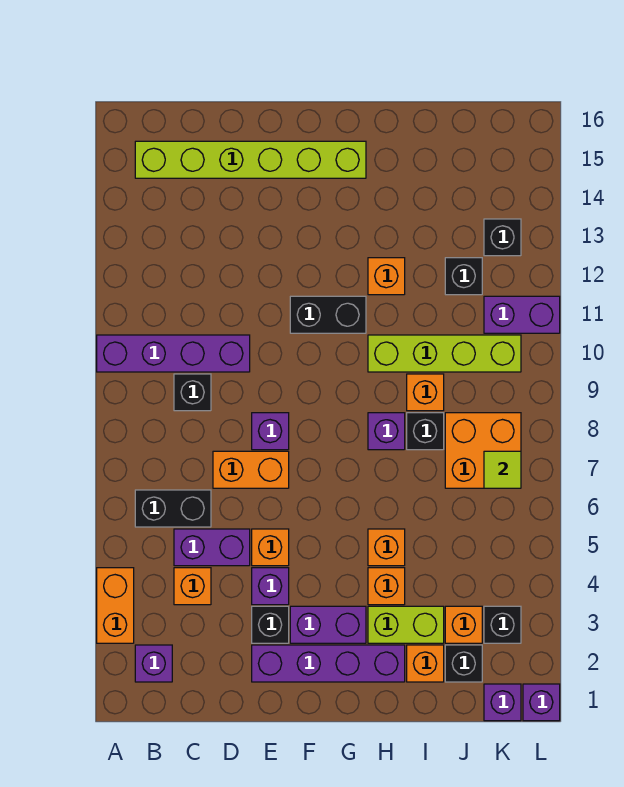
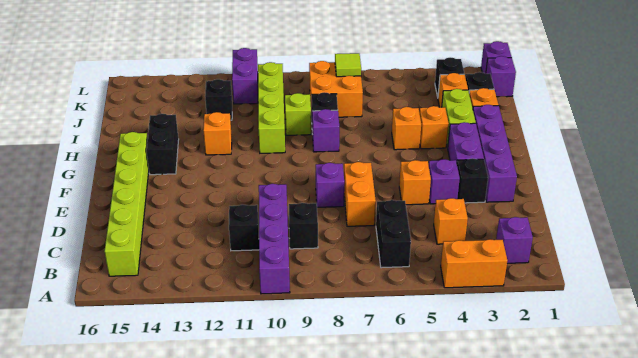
purple 1x2 brick [174,529,250,566] -> none
black 1x2 brick [290,296,366,333] -> black 1x2 brick moved to [146,114,179,175]
orange 1x1 brick [407,374,444,411] -> lime 1x1 brick [285,93,311,135]
black 1x1 brick [484,219,521,256] -> black 1x1 brick moved to [229,205,259,251]

